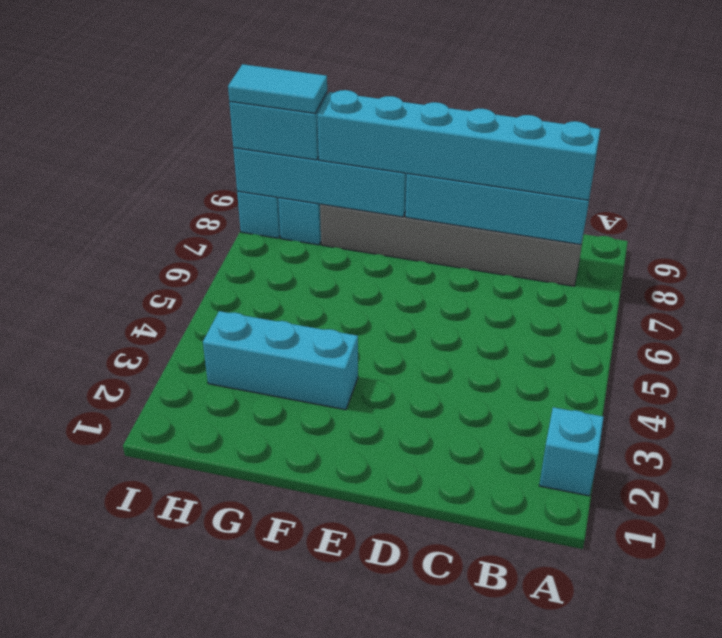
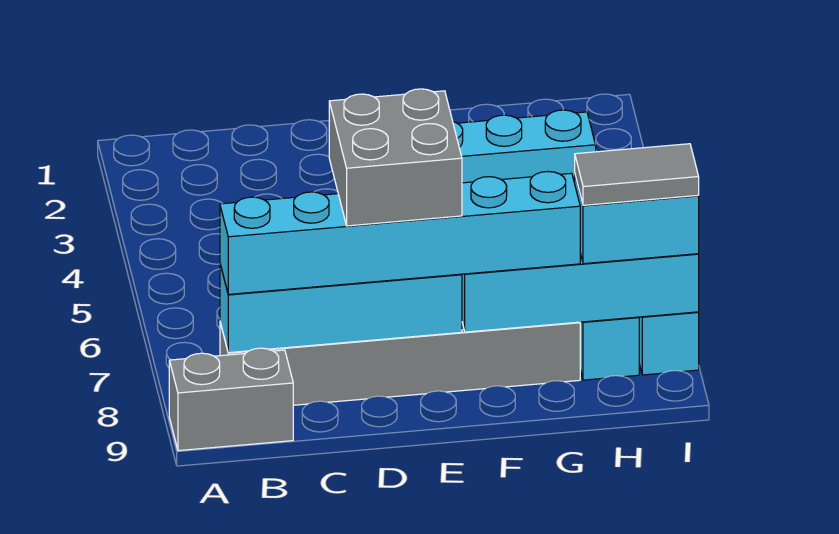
cyan 1x1 brick [539,407,604,496] -> none
none -> grey 1x2 brick [169,348,293,451]
none -> grey 2x2 brick [329,89,462,226]
cyan 1x2 tile [228,64,327,113] -> grey 1x2 tile [575,144,699,205]

